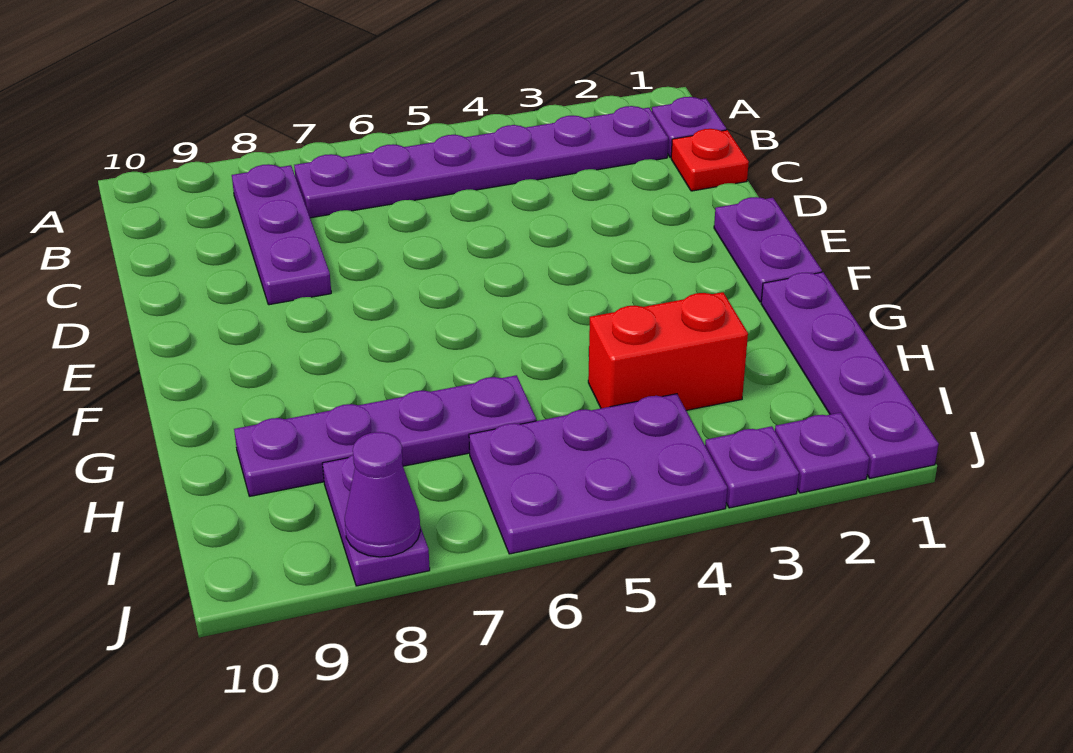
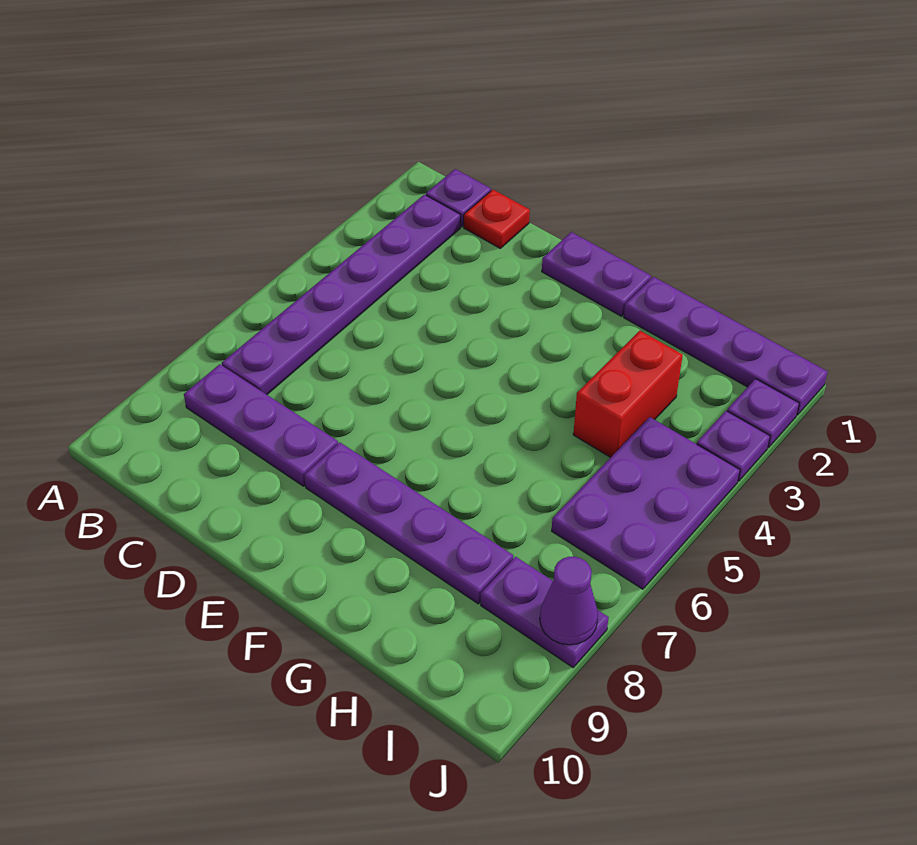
purple 1x4 plate [234,375,536,496] -> purple 1x4 plate turned to [304,442,513,604]

